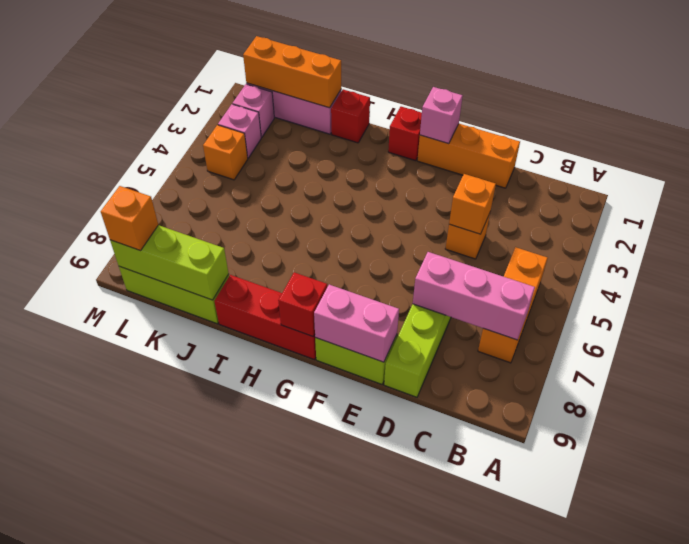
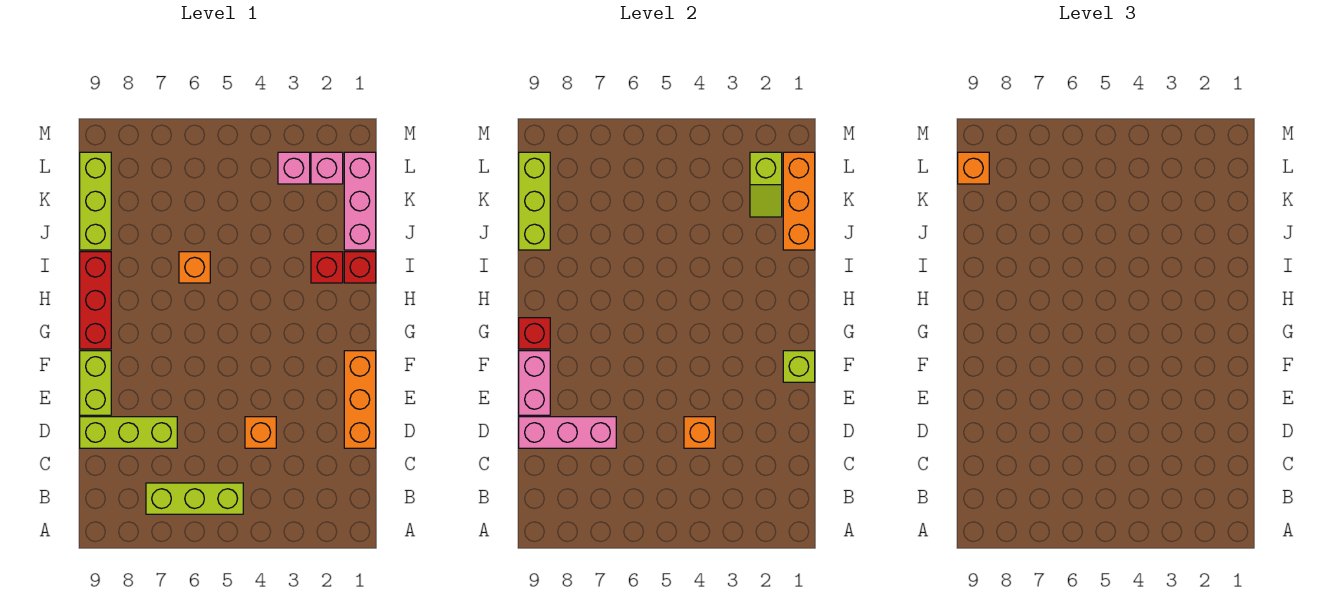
orange 1x3 brick [478,247,548,363] -> lime 1x3 brick [146,483,243,514]
pink 1x3 brick [413,252,535,340] -> pink 1x3 brick turned to [519,417,616,448]
pink 1x1 brick [420,87,463,144] -> lime 1x1 brick [783,351,815,382]
red 1x1 brick [388,107,422,161] -> red 1x1 brick moved to [311,252,343,283]
none -> lime 1x2 slope [750,152,782,217]
orange 1x1 brick [203,125,248,180] -> orange 1x1 brick moved to [179,252,210,283]

